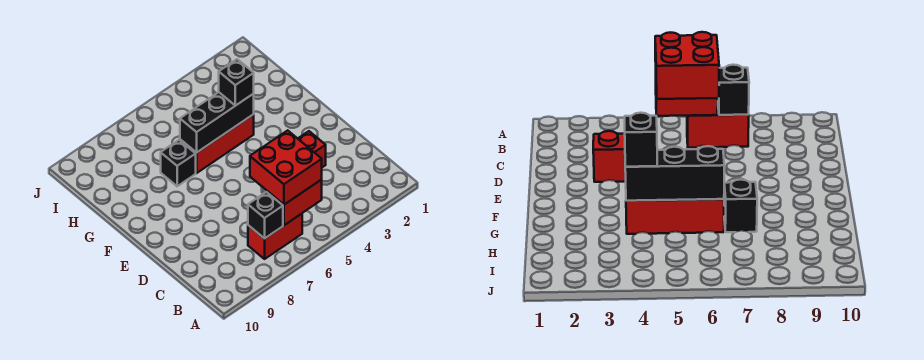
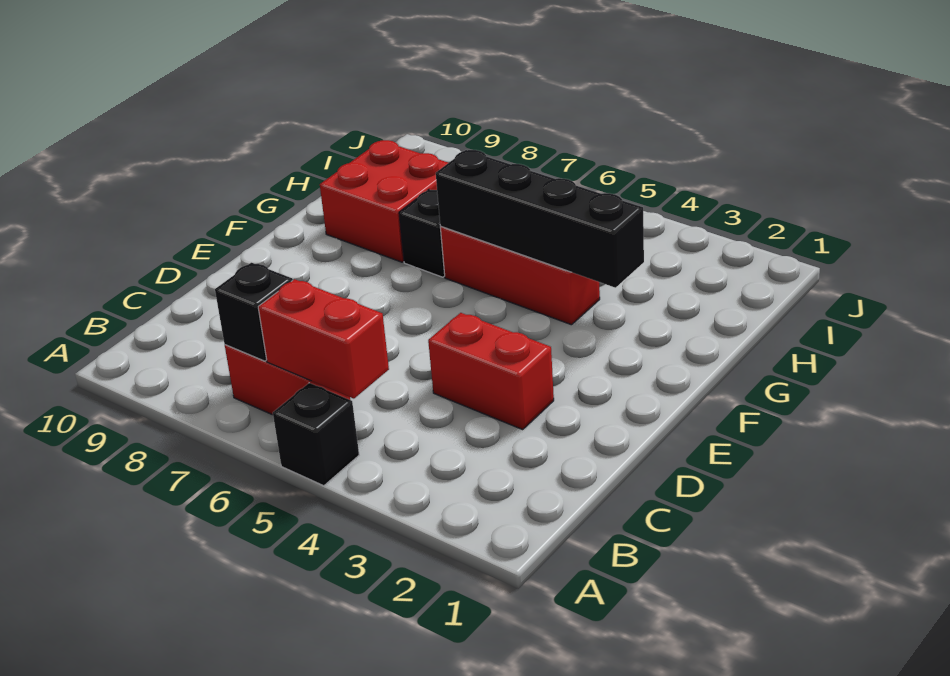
red 2x2 brick [250,130,322,205] -> red 2x2 brick moved to [320,140,448,262]
black 1x3 brick [180,92,254,153] -> black 1x4 brick [436,150,644,288]
black 1x1 brick [219,59,254,106] -> black 1x1 brick moved to [273,383,359,486]

